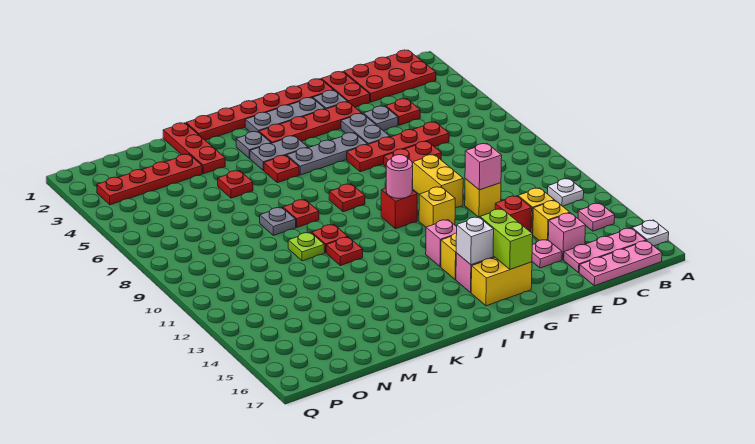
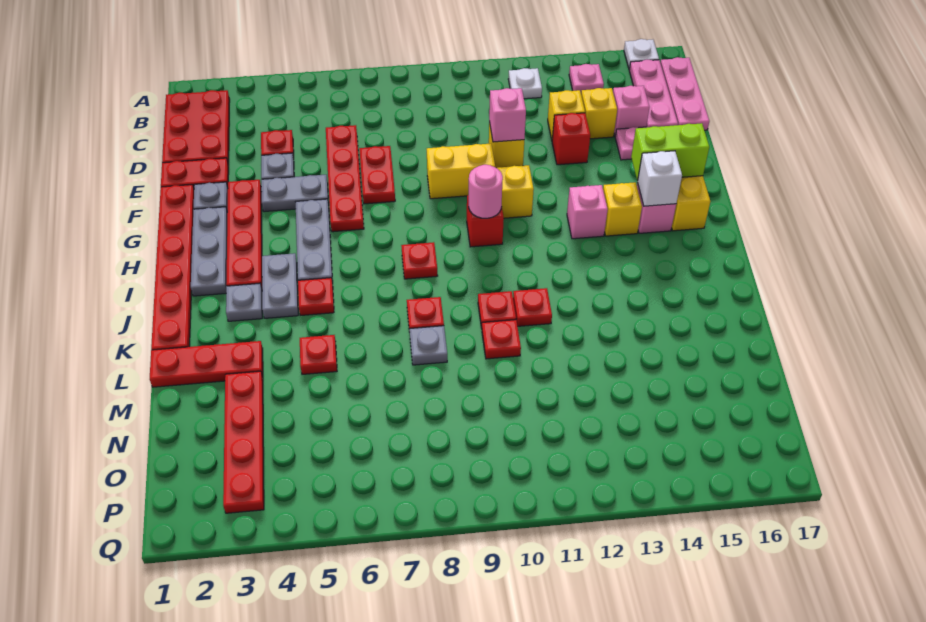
lime 1x1 plate [288,232,325,261] -> red 1x1 plate [482,320,521,359]

